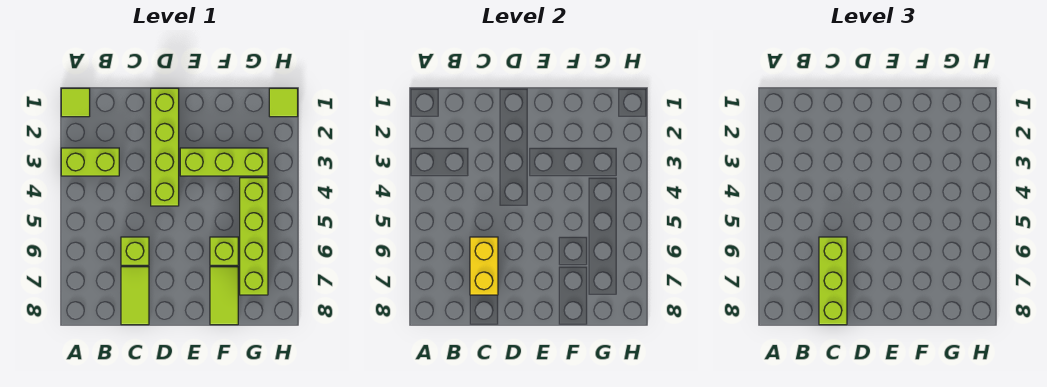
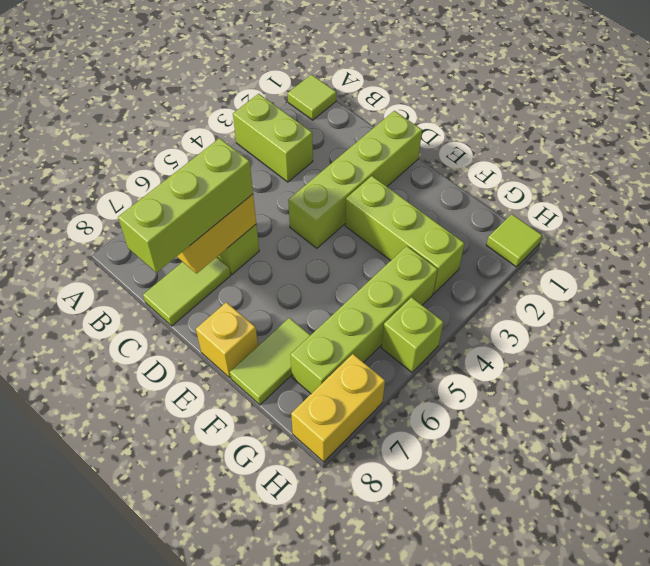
none -> yellow 1x1 brick [196,302,258,378]
lime 1x1 brick [210,237,238,265] -> lime 1x1 brick moved to [381,297,443,372]
none -> yellow 1x2 brick [291,354,385,462]

